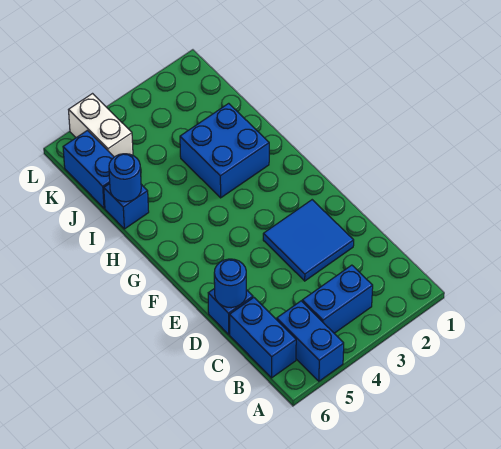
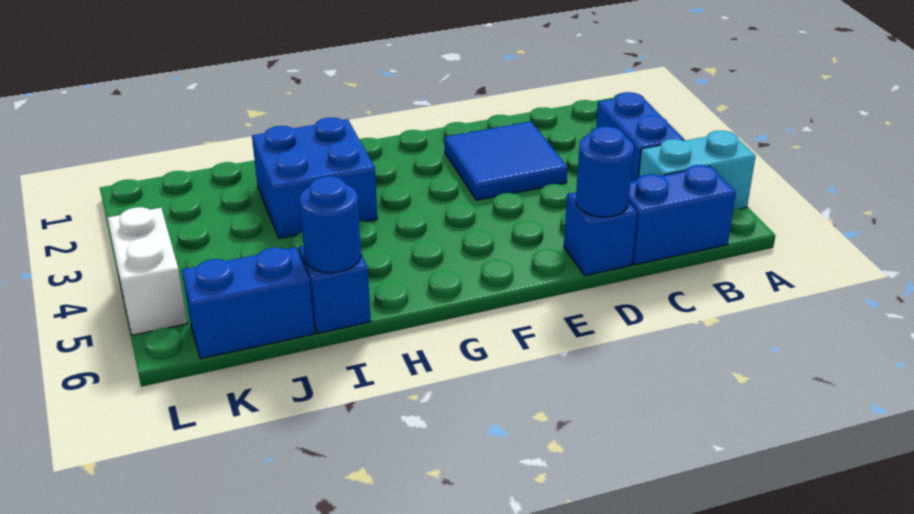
blue 1x2 brick [277,301,344,381] -> cyan 1x2 brick [639,131,756,209]
white 1x2 brick [69,94,133,157] -> white 1x2 brick turned to [108,207,188,335]

